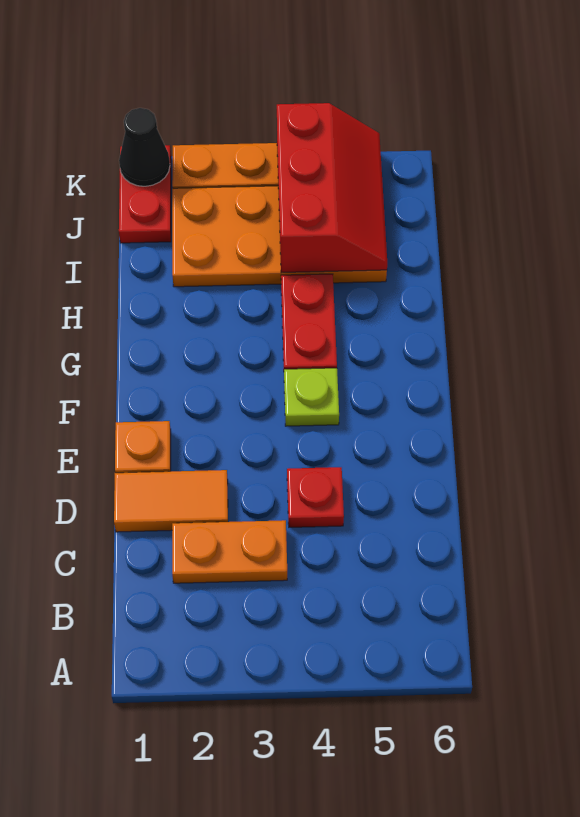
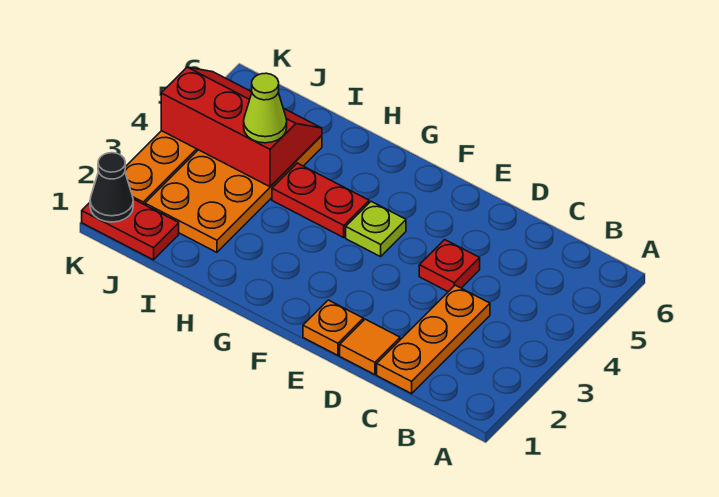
orange 1x2 plate [172,520,287,583] -> orange 1x3 plate [377,285,490,394]
orange 1x2 tile [114,470,228,532] -> orange 1x1 tile [340,319,400,375]
none -> lime 1x1 cone [244,73,287,143]

